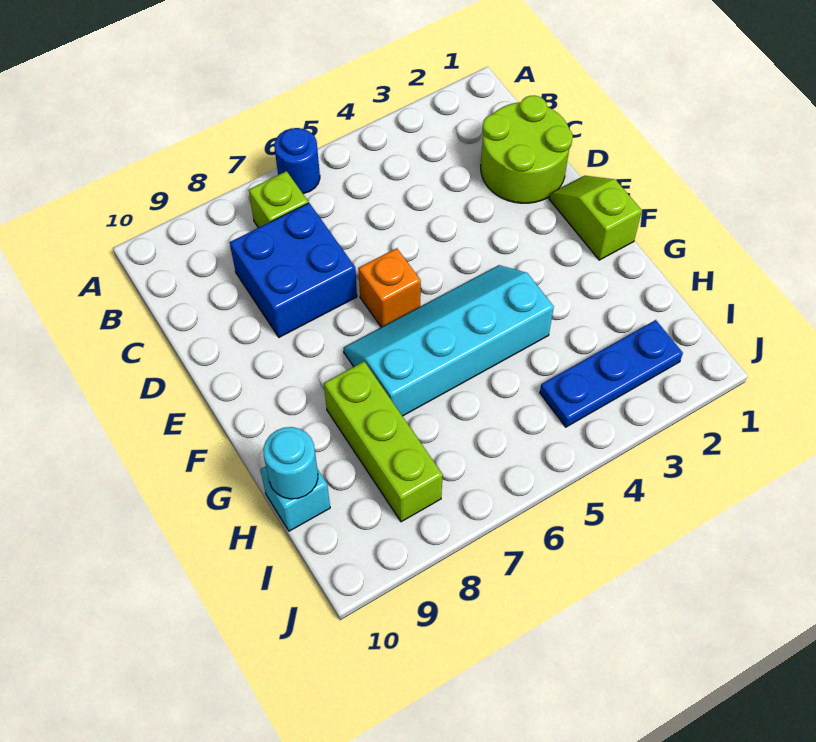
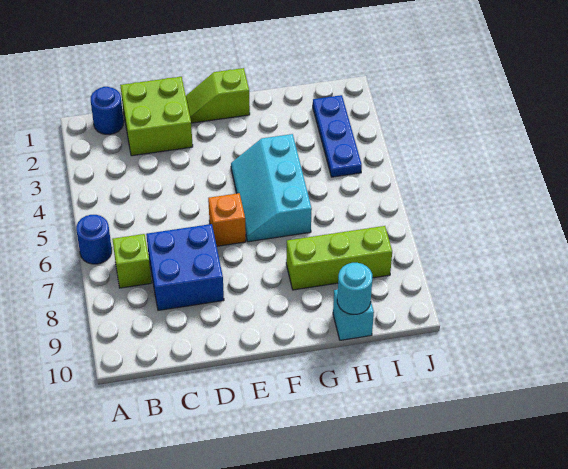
none -> blue 1x1 round brick [91,87,124,134]
lime 2x2 round brick [481,95,573,203] -> lime 2x2 brick [120,77,193,156]
cyan 2x4 slope [343,265,554,416] -> cyan 2x3 slope [231,134,312,242]

